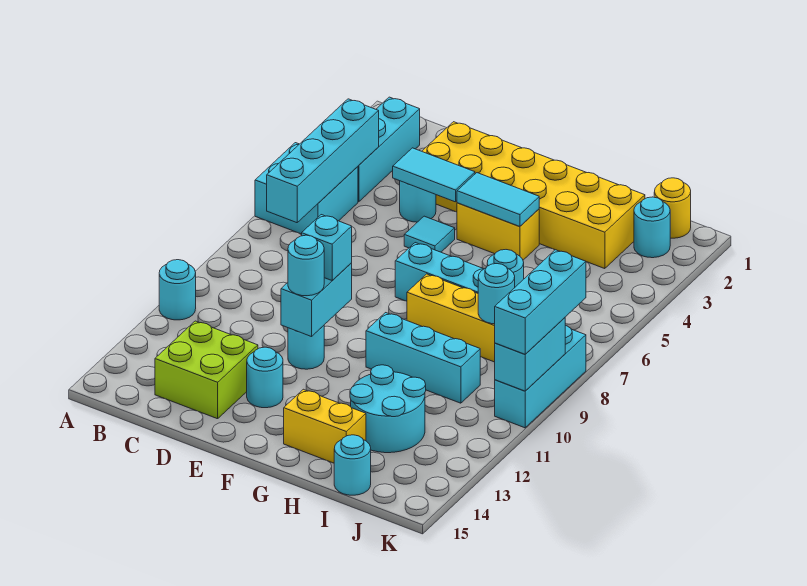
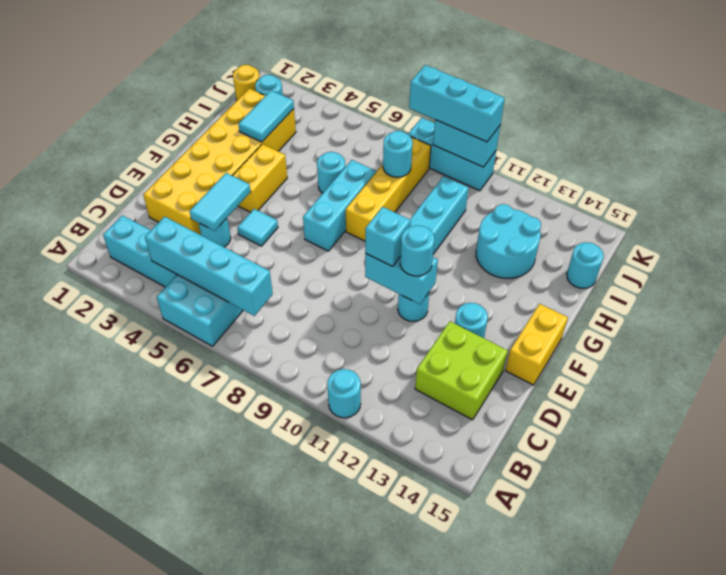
cyan 1x2 tile [457,173,539,226] -> cyan 1x2 tile moved to [238,90,294,142]
yellow 1x2 brick [284,389,366,463] -> yellow 1x2 brick moved to [505,304,568,385]

